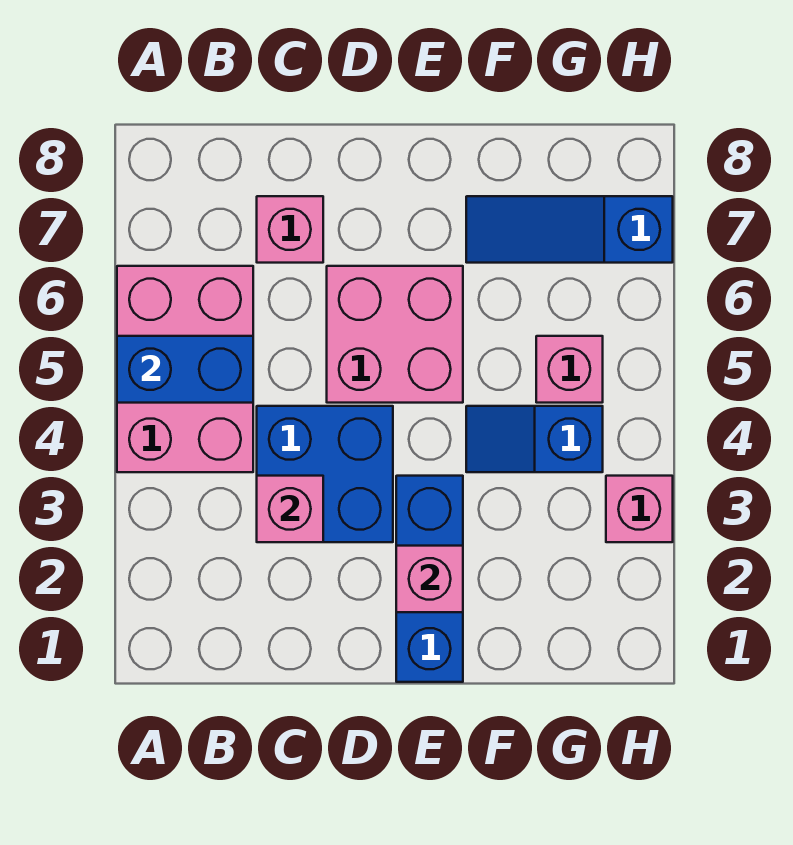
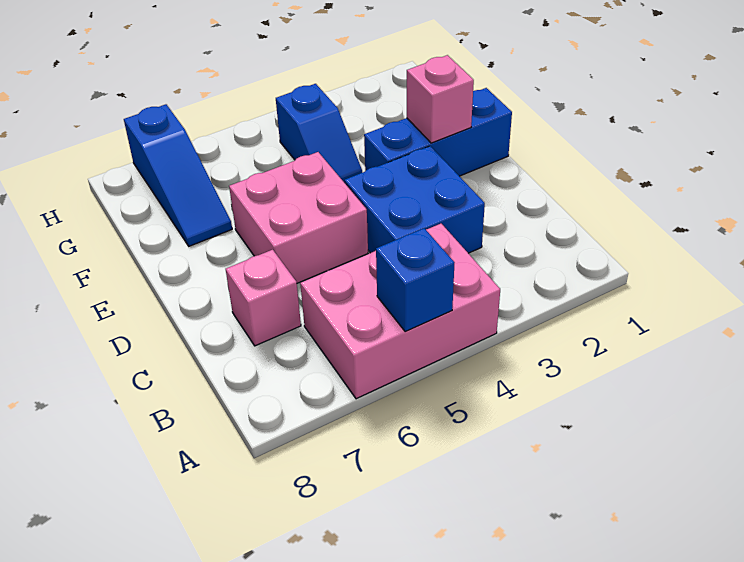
blue 1x2 brick [117,336,253,403] -> blue 1x1 brick [376,228,454,332]
pink 1x1 brick [257,476,323,542] -> none
pink 1x1 brick [536,336,603,403] -> none
pink 1x1 brick [606,476,673,542] -> none

